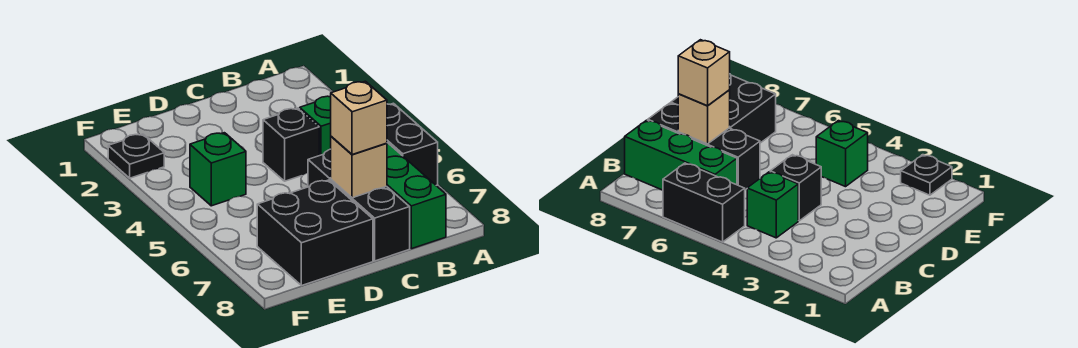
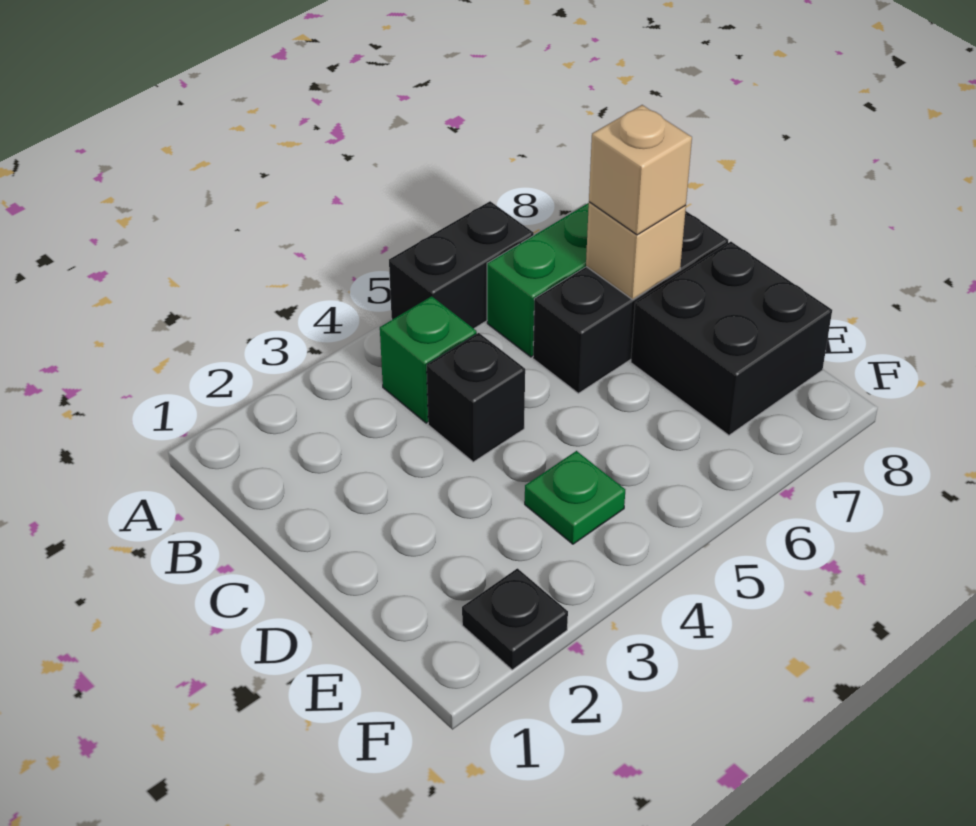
green 1x1 brick [190,133,246,206] -> green 1x1 plate [525,451,625,544]

